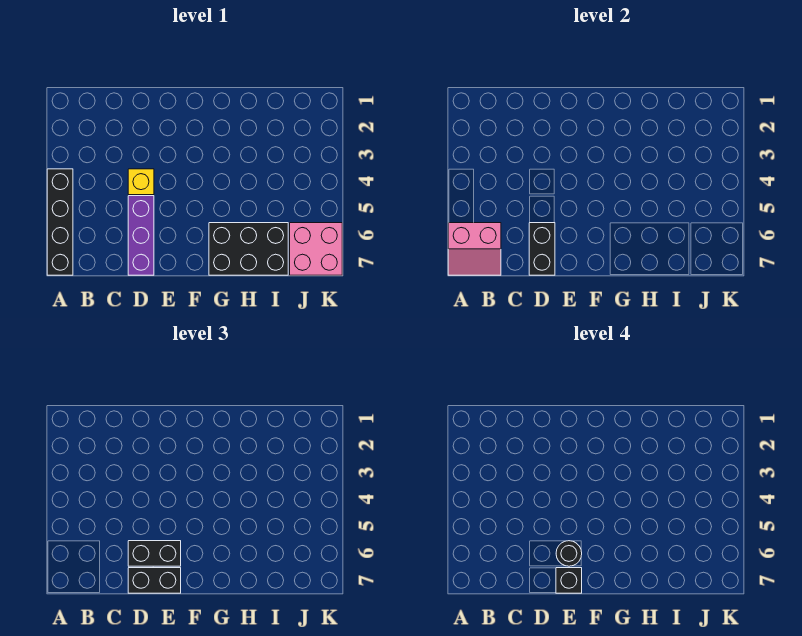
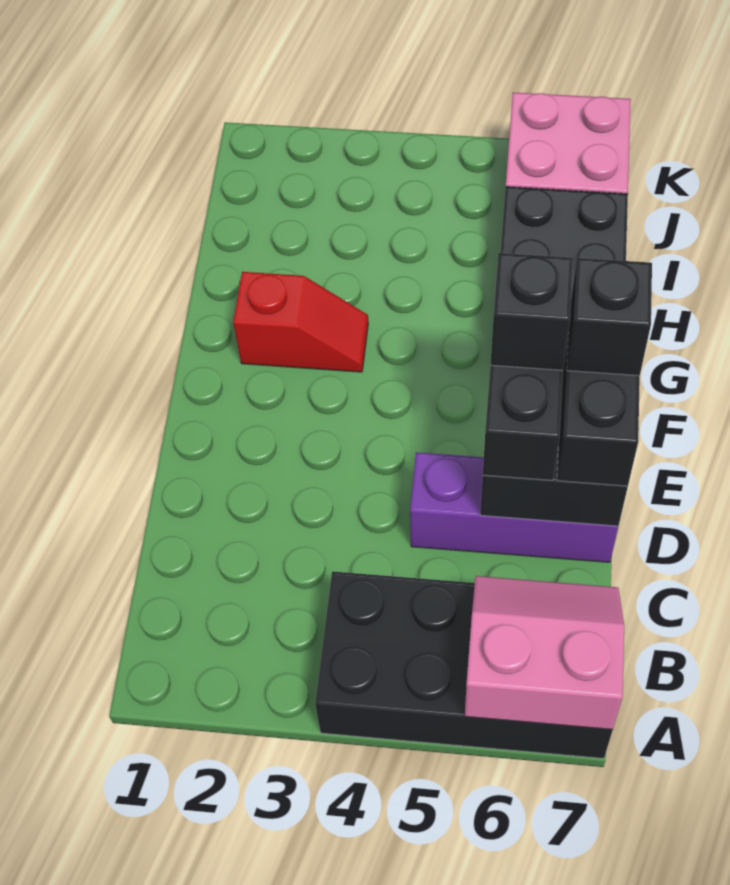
black 1x4 brick [47,169,73,275] -> black 2x4 brick [315,571,613,759]
pink 2x2 slope [448,223,501,275] -> pink 2x2 slope turned to [465,576,624,730]
yellow 1x1 brick [128,169,154,195] -> none
black 1x1 round brick [556,541,582,566] -> black 1x1 brick [490,253,573,370]
none -> red 1x2 slope [233,272,368,372]

